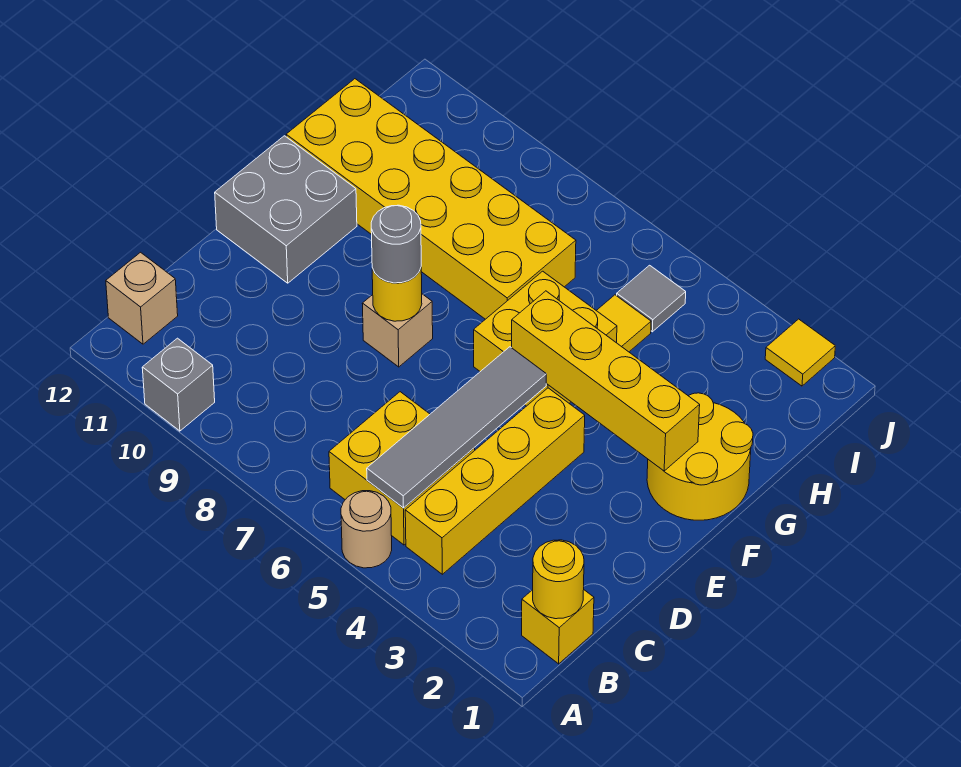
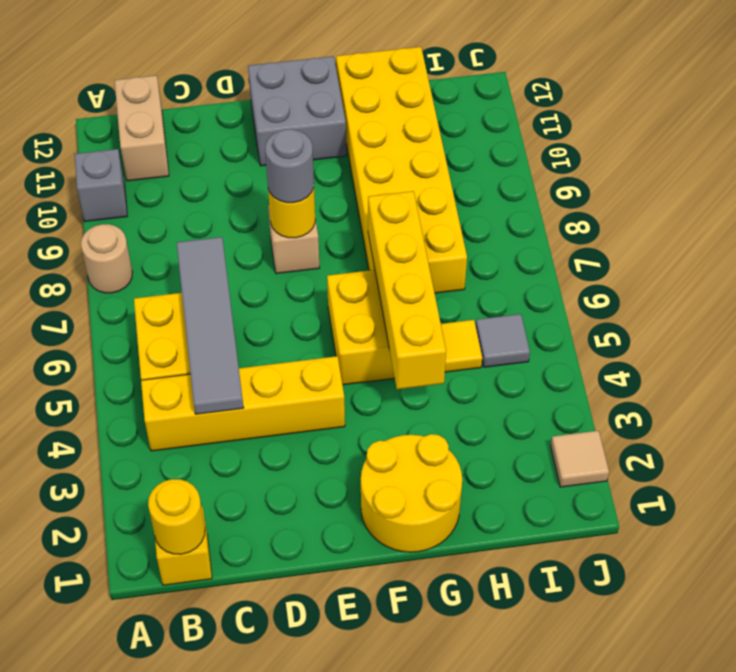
tan 1x1 round brick [341,491,392,568] -> tan 1x1 round brick moved to [81,224,132,293]
grey 1x4 tile [367,347,546,508] -> grey 1x4 tile turned to [177,237,244,414]
tan 1x1 brick [106,252,178,344] -> tan 1x2 brick [114,75,169,181]
yellow 1x4 brick [512,291,700,471] -> yellow 1x4 brick moved to [368,191,446,389]
yellow 1x1 tile [765,319,835,386] -> tan 1x1 tile [551,431,609,487]

